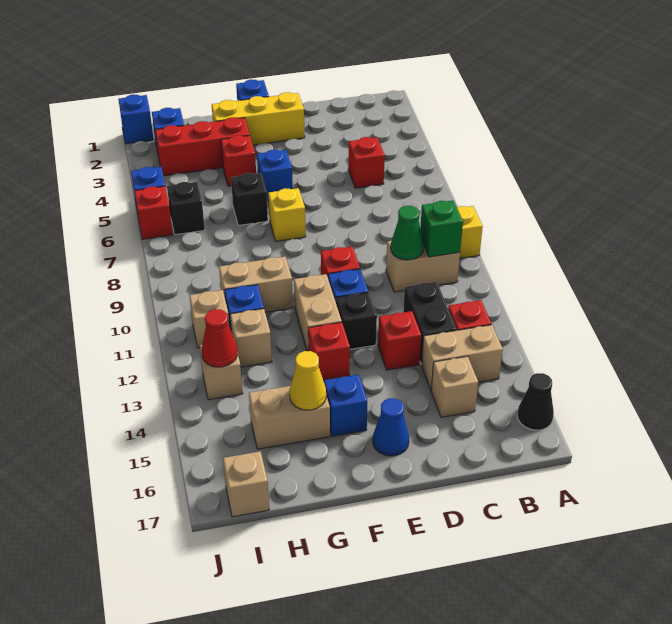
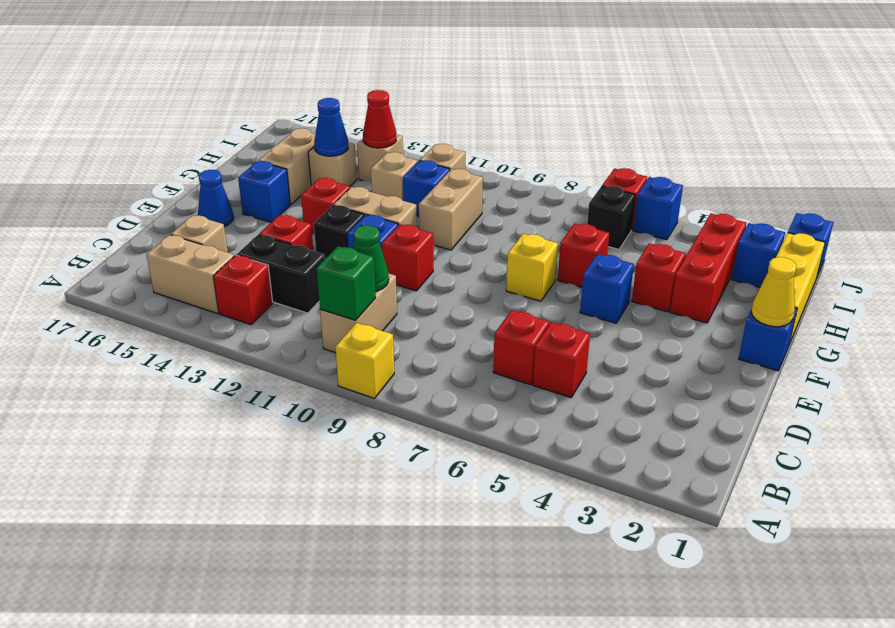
black 1x1 cone [517,373,554,430] -> none
tan 1x2 brick [422,325,503,390] -> tan 1x2 brick turned to [147,235,234,314]
none -> red 1x1 brick [493,310,549,385]
yellow 1x3 brick [212,92,305,145] -> yellow 1x3 brick moved to [776,233,825,344]
black 1x1 brick [231,173,268,226] -> red 1x1 brick [558,224,609,287]
yellow 1x1 cone [290,351,326,410] -> yellow 1x1 cone moved to [751,257,796,327]
none -> blue 1x1 cone [314,98,348,156]
tan 1x1 brick [223,451,269,517] -> tan 1x1 brick moved to [308,142,357,186]

